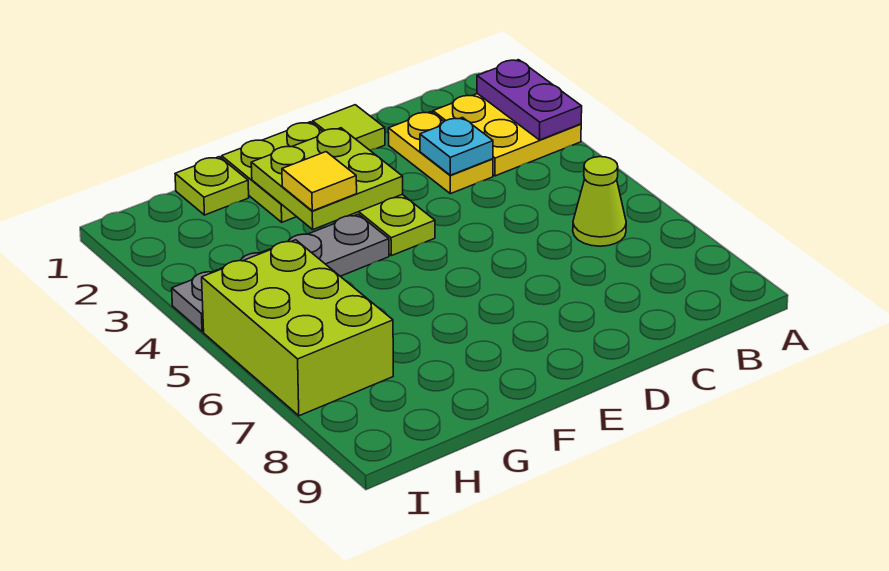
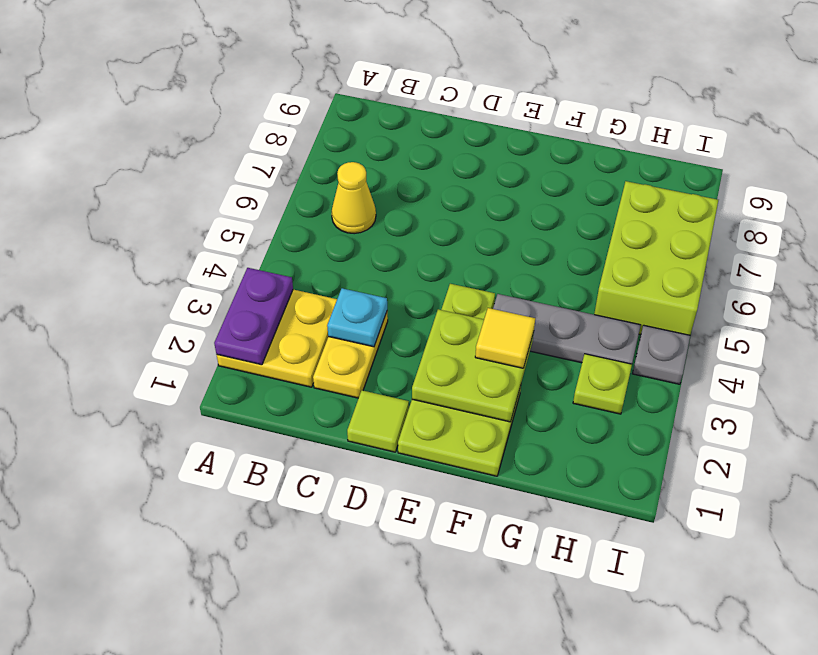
lime 1x1 cone [573,157,626,246] -> yellow 1x1 cone [332,162,376,234]
lime 1x1 plate [175,157,249,215] -> lime 1x1 plate moved to [573,354,632,414]

